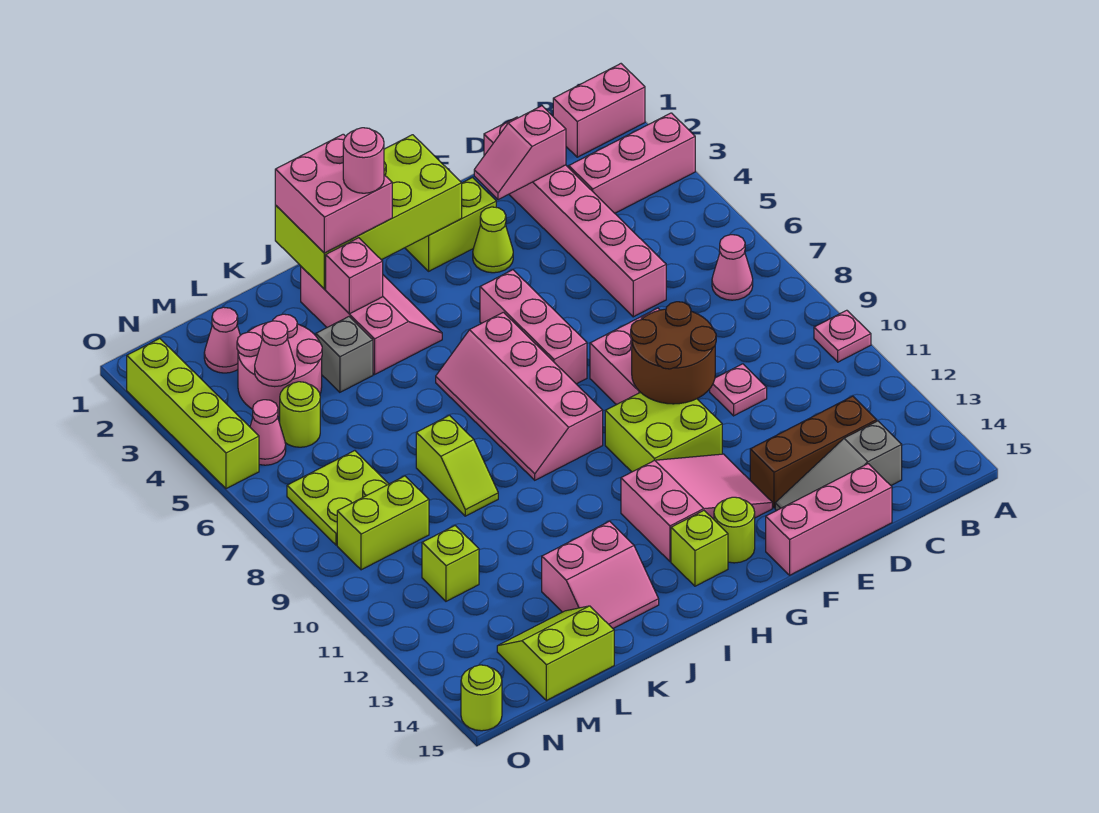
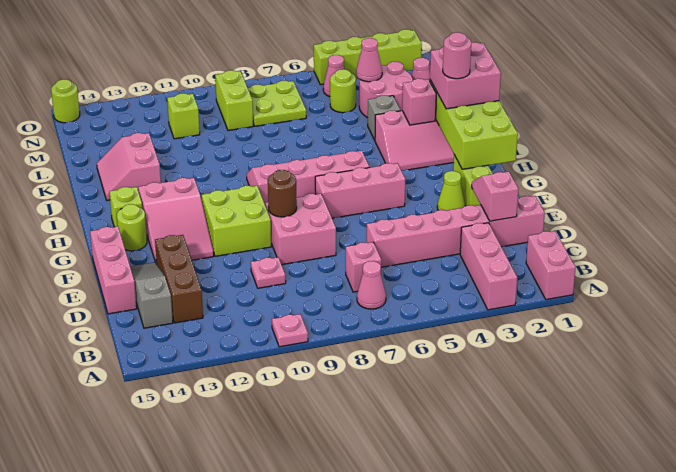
none -> pink 1x1 brick [346,242,381,292]
brown 2x2 round brick [631,302,716,404] -> brown 1x1 round brick [268,170,297,217]
lime 1x2 slope [416,415,498,516] -> none
lime 2x2 slope [497,606,614,700] -> none

